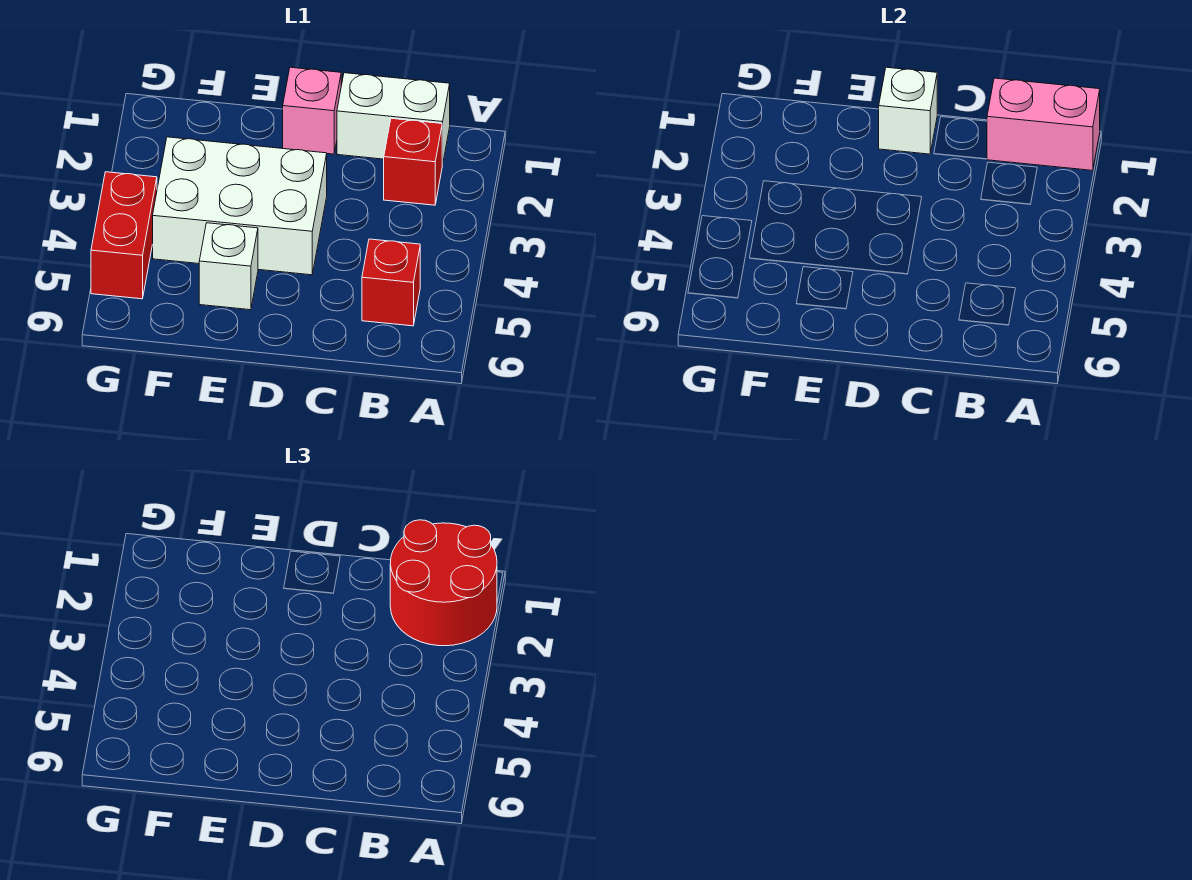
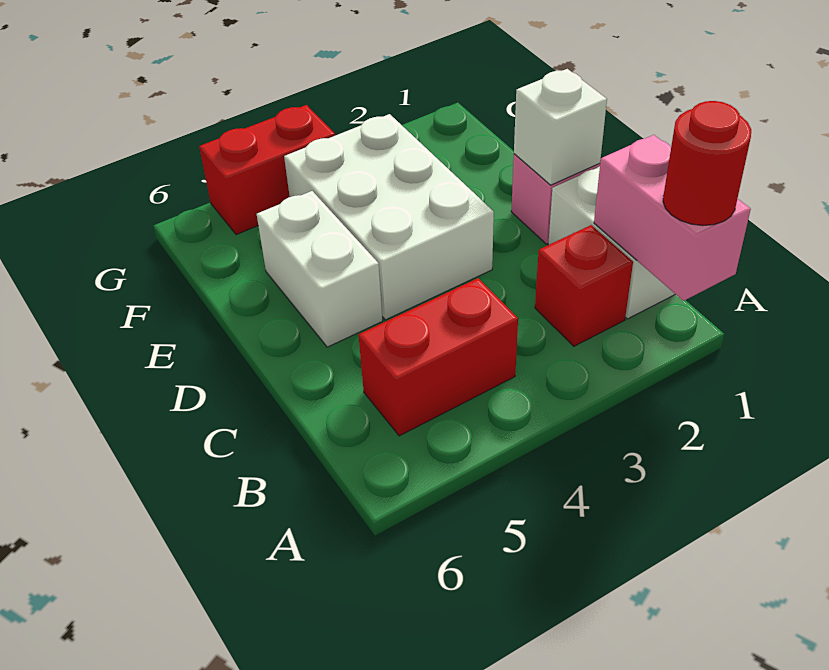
red 2x2 round brick [390,520,497,646] -> red 1x1 round brick [663,101,751,226]
red 1x1 brick [362,239,420,326] -> red 1x2 brick [358,278,518,436]
white 1x1 brick [199,223,258,310] -> white 1x2 brick [257,191,383,347]

